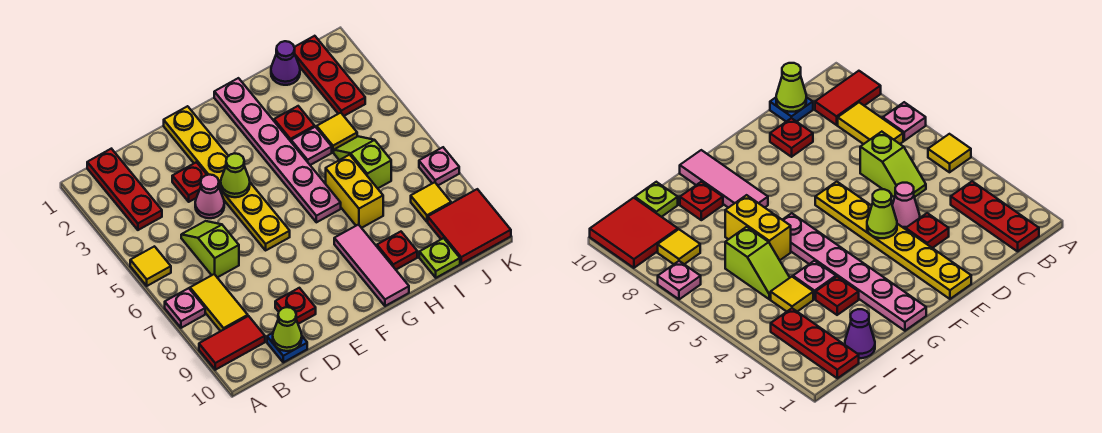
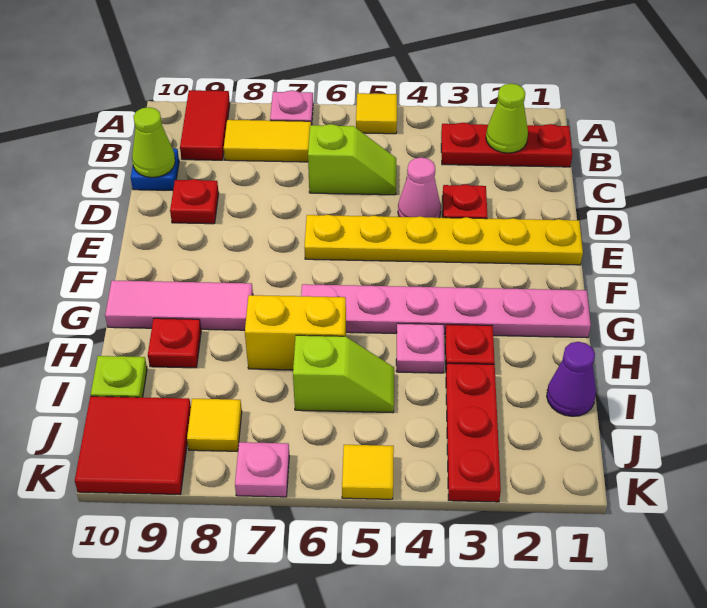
lime 1x1 cone [221,153,250,197] -> lime 1x1 cone moved to [486,84,528,153]
yellow 1x1 tile [317,113,357,152] -> yellow 1x1 tile moved to [342,445,394,499]
red 1x3 plate [294,36,365,116] -> red 1x3 plate turned to [446,363,501,502]

